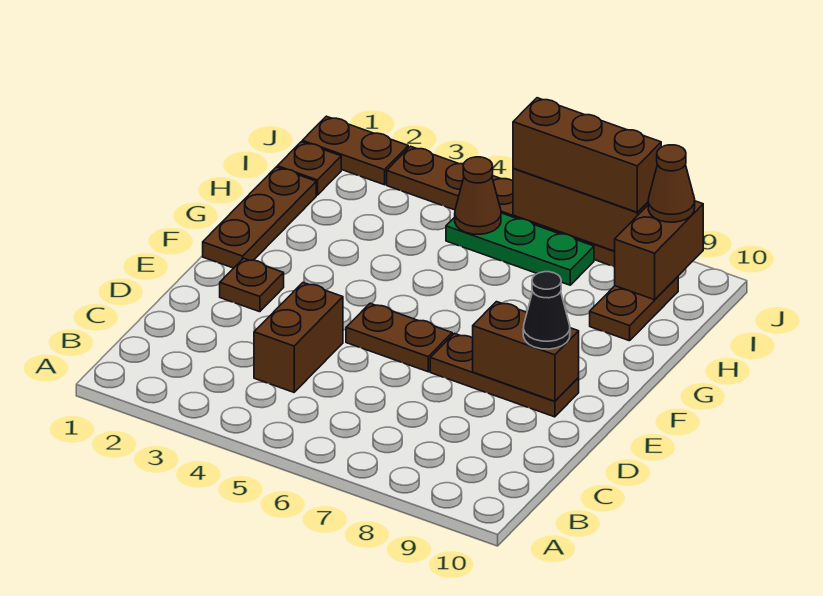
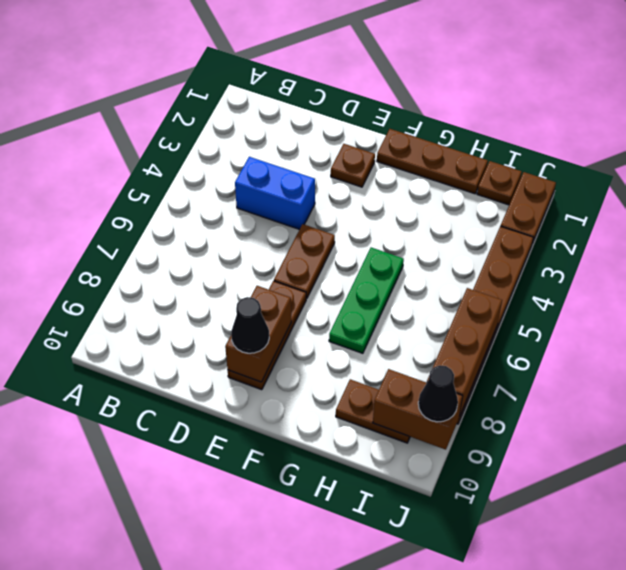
brown 1x2 brick [254,283,343,392] -> blue 1x2 brick [235,157,315,229]
green 1x3 plate [446,213,594,285] -> green 1x3 plate moved to [329,248,404,353]
brown 1x1 cone [455,157,501,234] -> none
brown 1x3 brick [513,98,661,212] -> none
brown 1x1 cone [648,145,695,222] -> black 1x1 cone [418,365,458,422]

